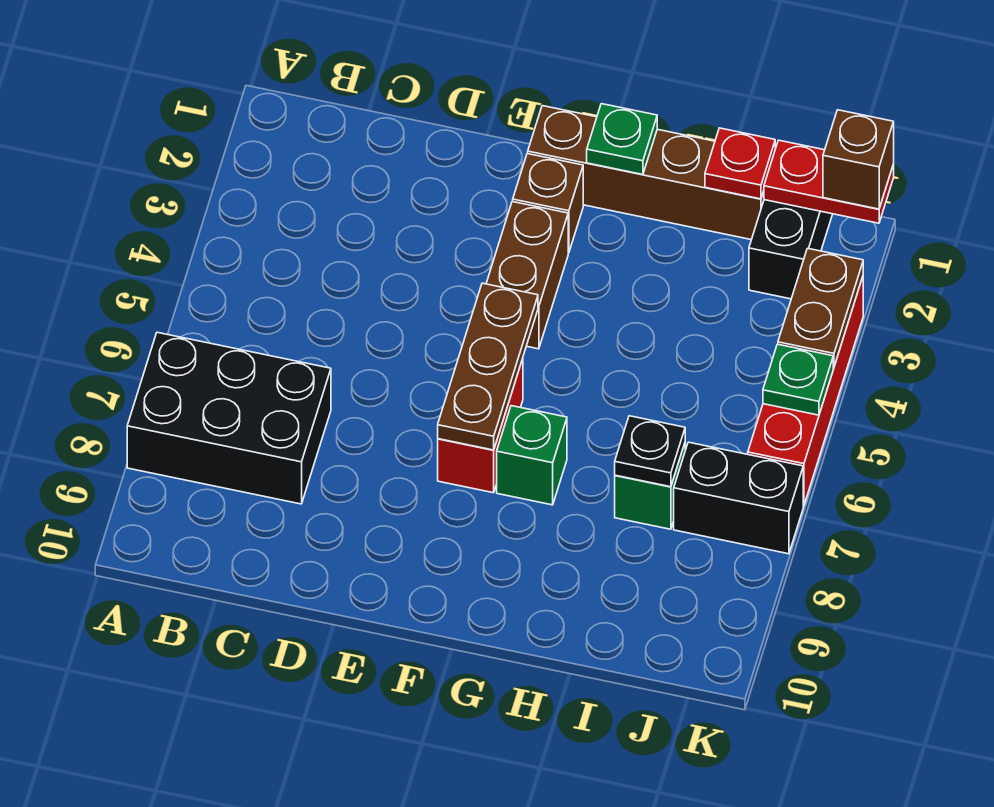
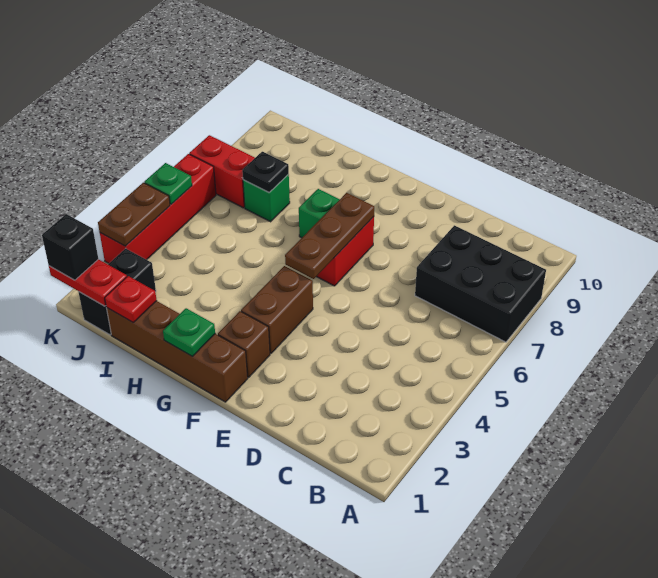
black 1x2 brick [674,442,803,554] -> red 1x2 brick [189,135,255,208]
brown 1x1 brick [823,110,894,209] -> black 1x1 brick [42,214,98,280]

